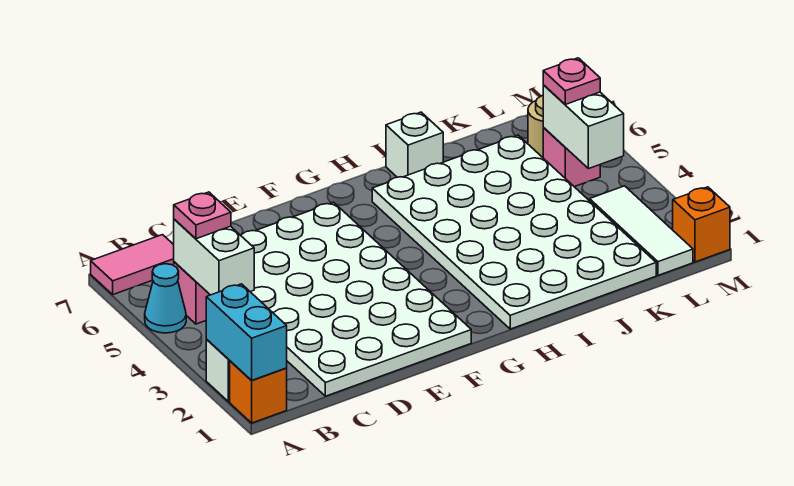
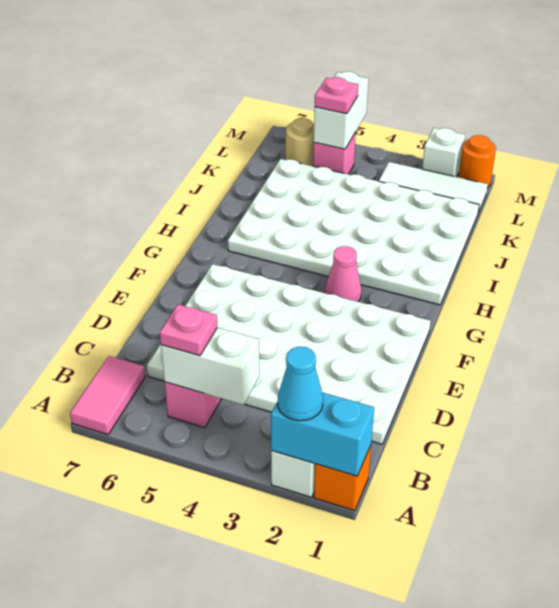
cyan 1x1 cone [145,264,186,333] -> cyan 1x1 cone moved to [278,347,323,421]
none -> pink 1x1 cone [325,246,362,302]
white 1x1 brick [386,112,443,177] -> white 1x1 brick moved to [422,128,465,177]
white 1x2 brick [543,85,624,169] -> white 1x2 brick turned to [314,72,369,149]
orange 1x1 brick [673,187,730,262] -> orange 1x1 round brick [459,135,496,188]

